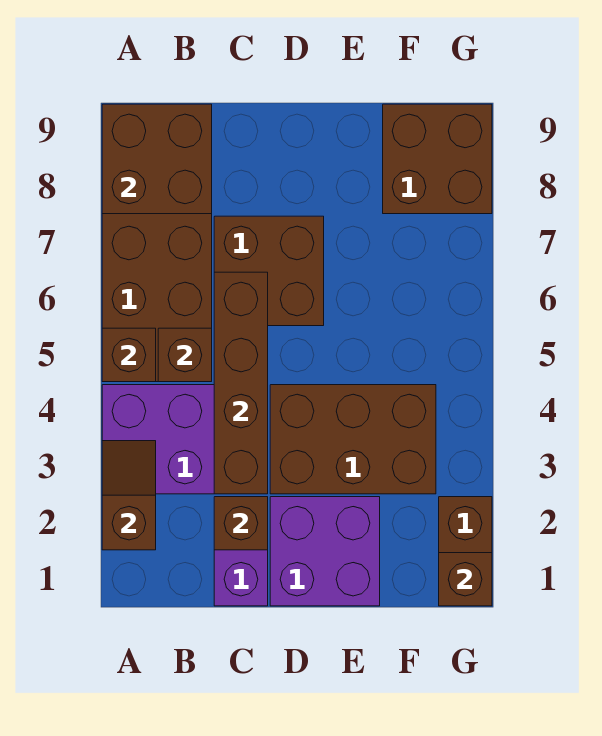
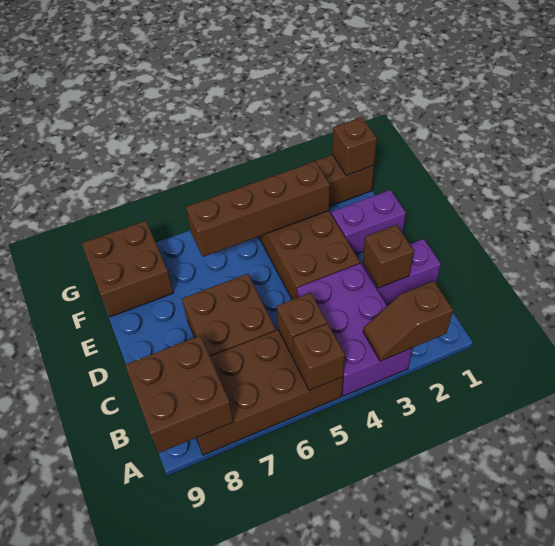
brown 1x4 brick [214,272,268,494] -> brown 1x4 brick moved to [186,161,330,257]
purple 2x2 brick [270,497,380,606] -> purple 1x2 brick [331,190,406,254]

